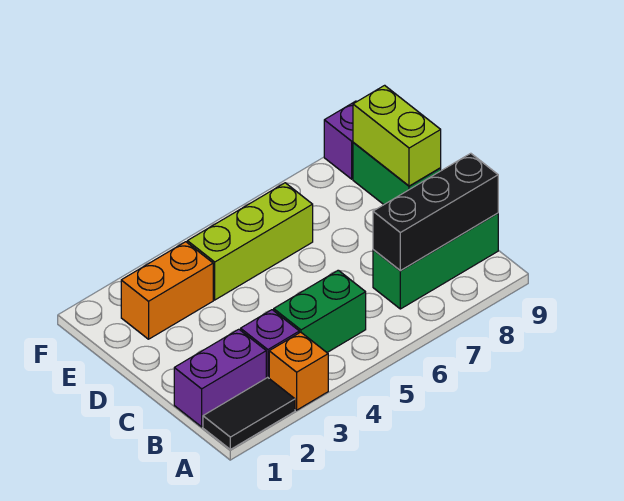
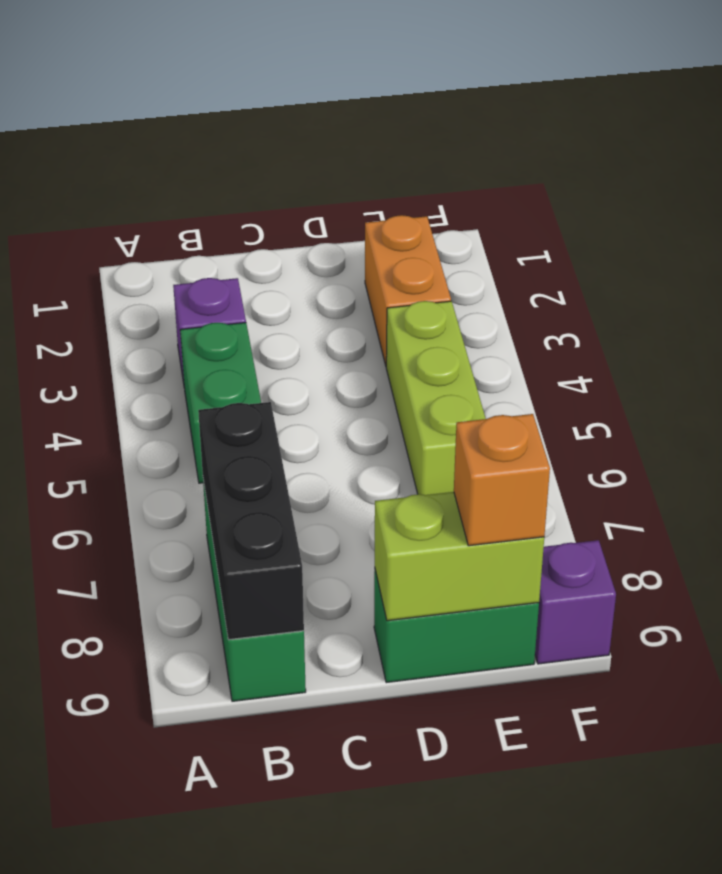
black 1x2 tile [203,377,295,449] -> none
orange 1x1 brick [269,332,328,410] -> orange 1x1 brick moved to [454,414,550,546]
purple 1x2 brick [174,329,266,427] -> none

